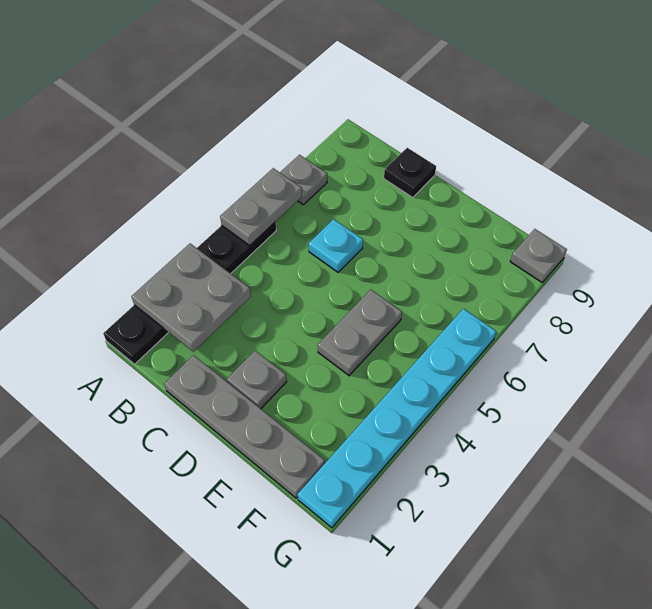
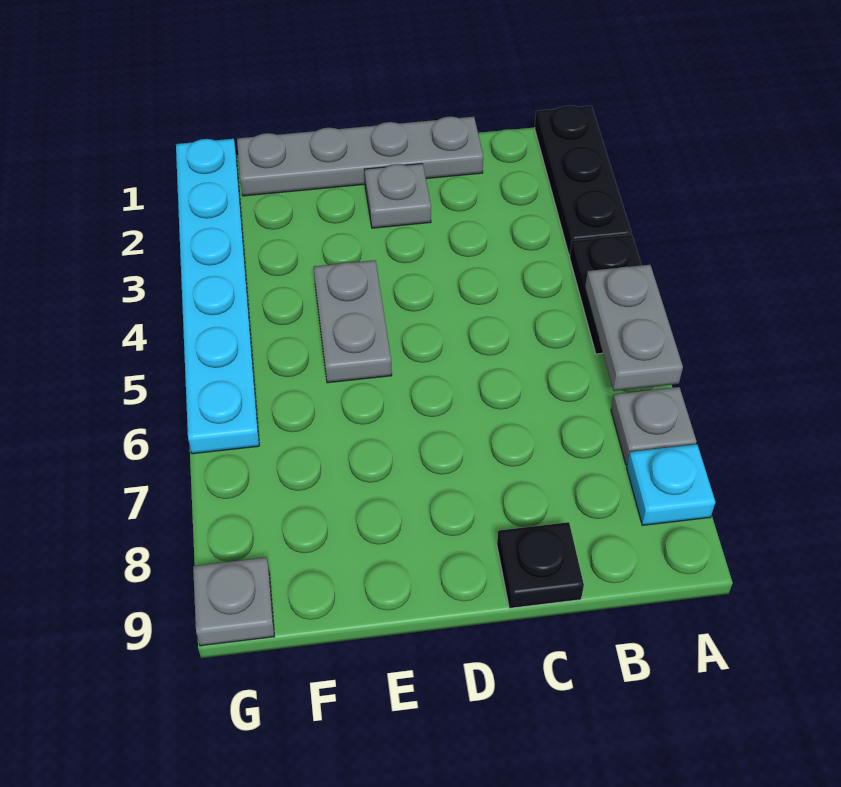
grey 2x2 plate [131,244,251,352] -> none
cyan 1x1 plate [309,219,363,272] -> cyan 1x1 plate moved to [627,444,715,525]

